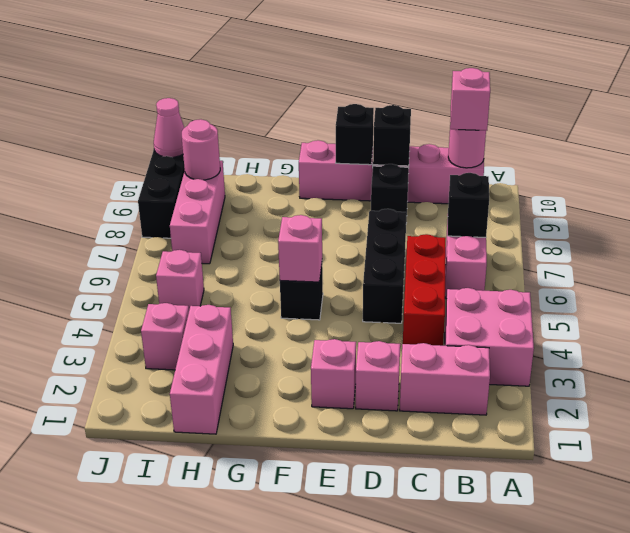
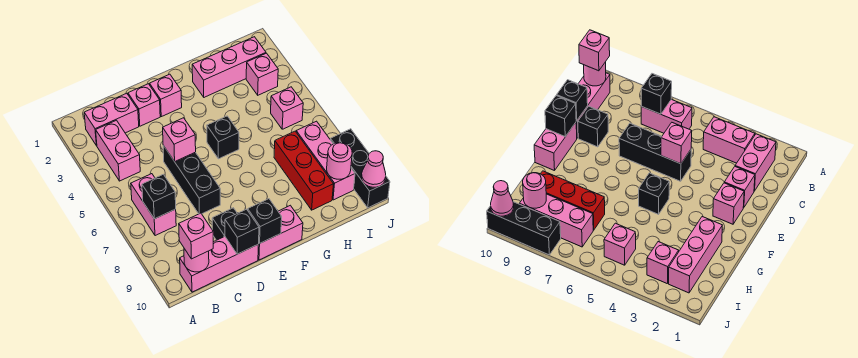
pink 2x2 brick [445,288,534,386] -> pink 1x2 brick [96,120,140,181]
red 1x3 brick [403,234,446,346] -> red 1x3 brick moved to [274,131,333,210]
pink 1x1 brick [278,215,322,282] -> pink 1x1 brick moved to [163,118,196,161]
pink 1x3 brick [170,305,233,434] -> pink 1x3 brick turned to [192,37,266,97]

